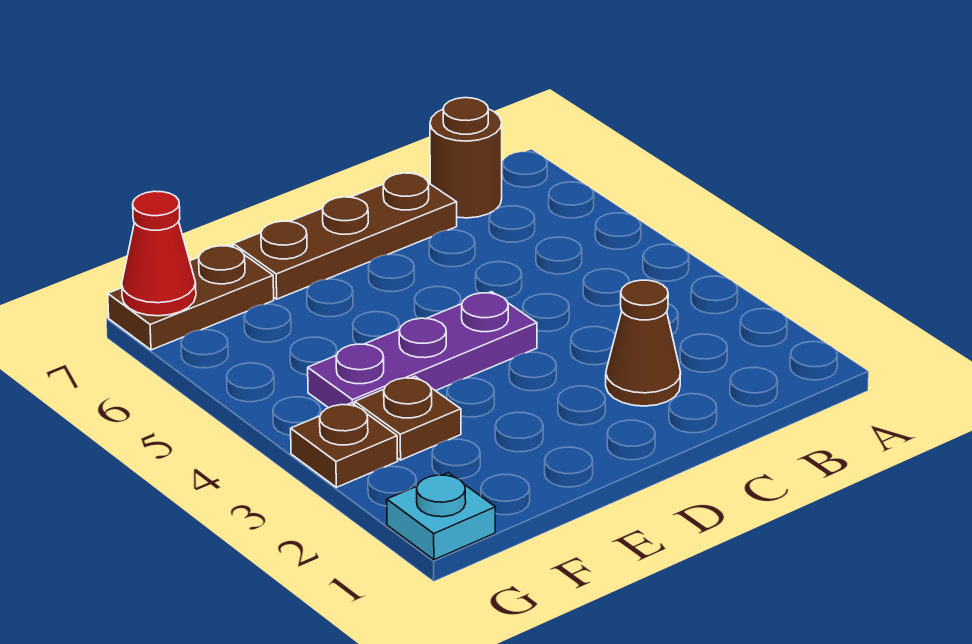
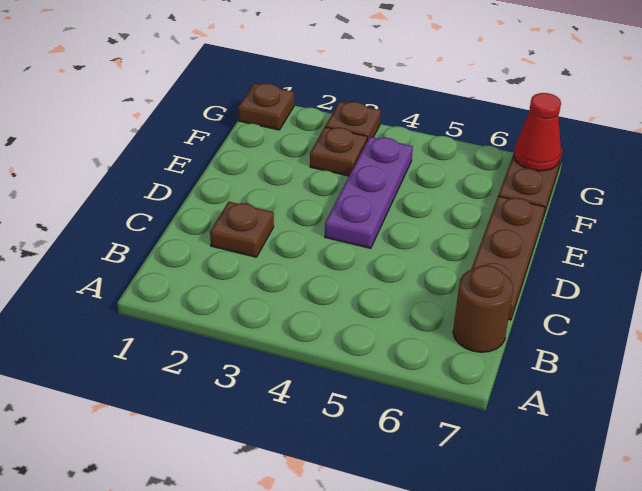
brown 1x1 cone [606,280,681,406] -> brown 1x1 plate [210,202,274,257]
cyan 1x1 plate [387,473,495,560] -> brown 1x1 plate [238,83,294,130]

